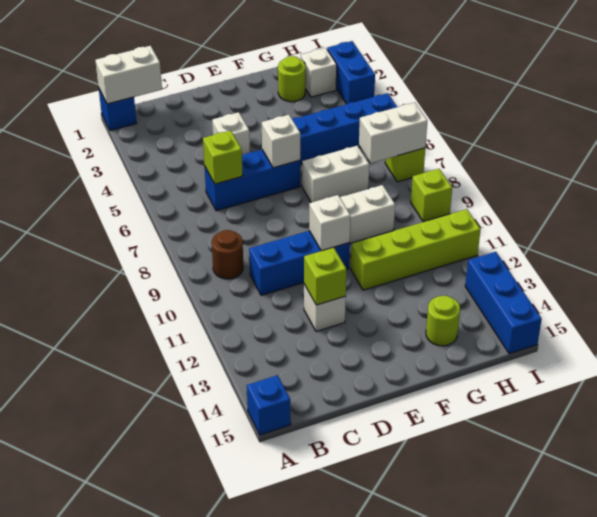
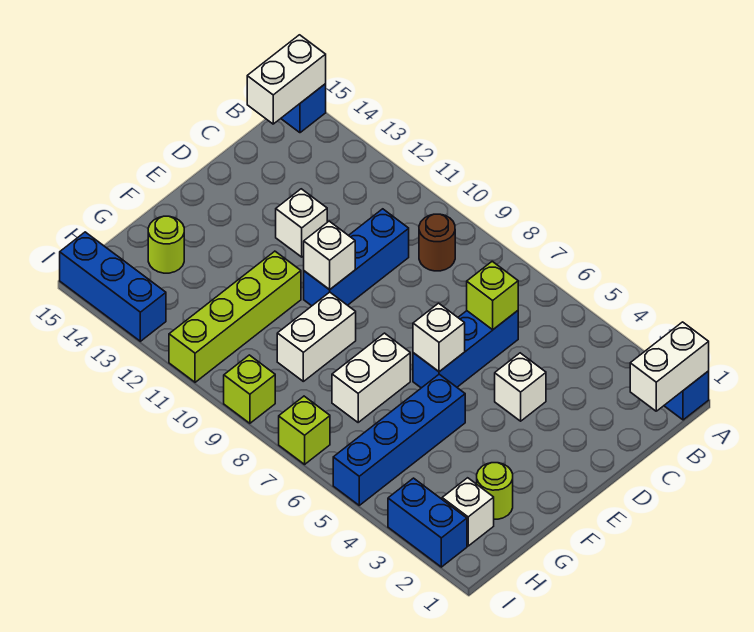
lime 1x1 brick [304,247,347,305] -> none
white 1x2 brick [359,102,427,163] -> white 1x2 brick moved to [247,35,326,124]

